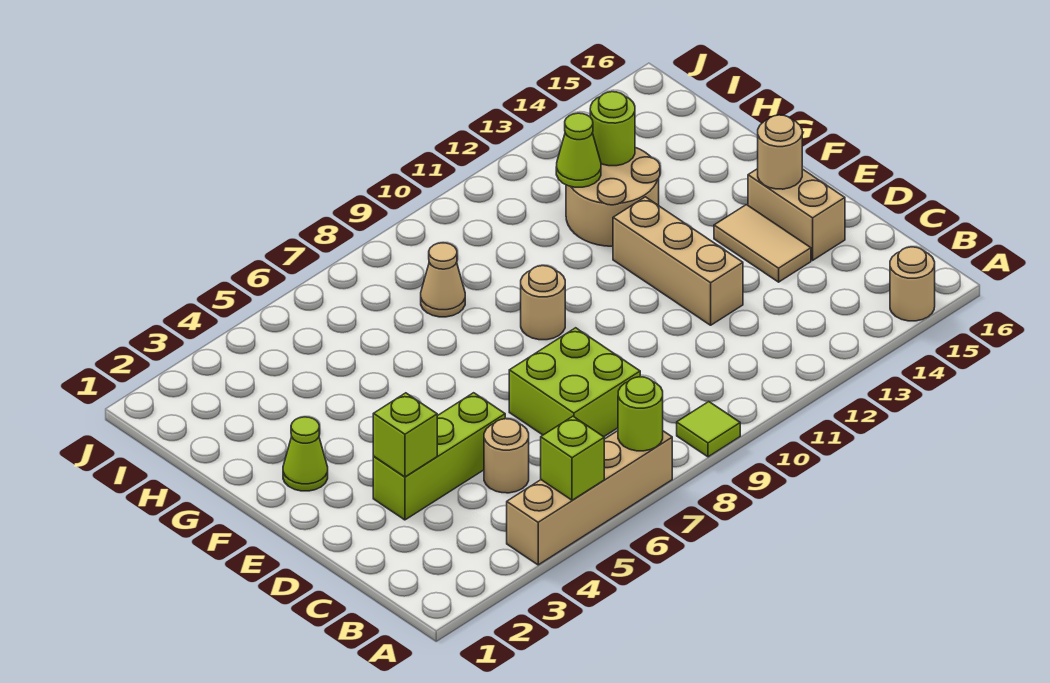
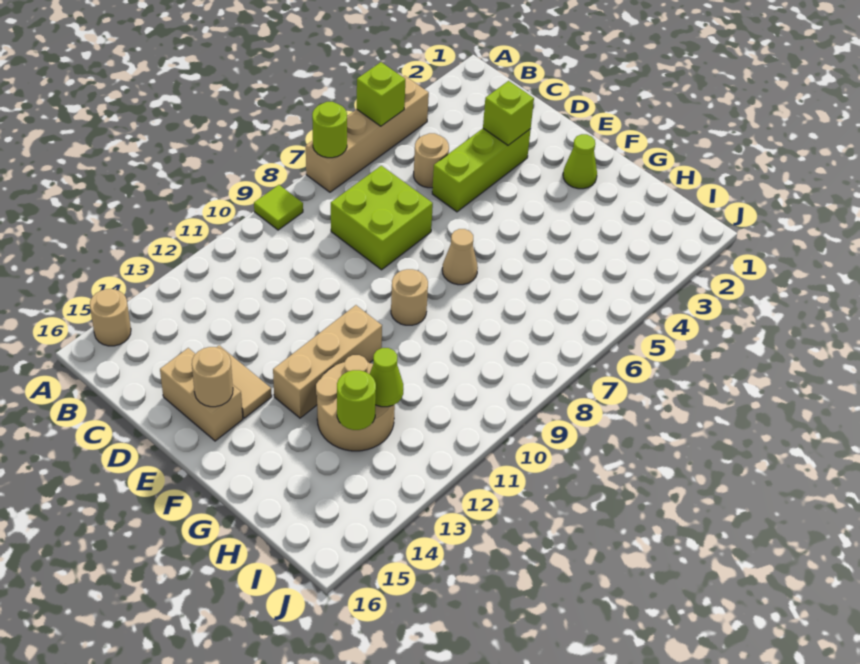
tan 1x3 brick [613,197,743,325] -> tan 1x3 brick turned to [273,305,382,418]
tan 1x1 cone [421,243,465,317] -> tan 1x1 cone moved to [442,229,478,285]

